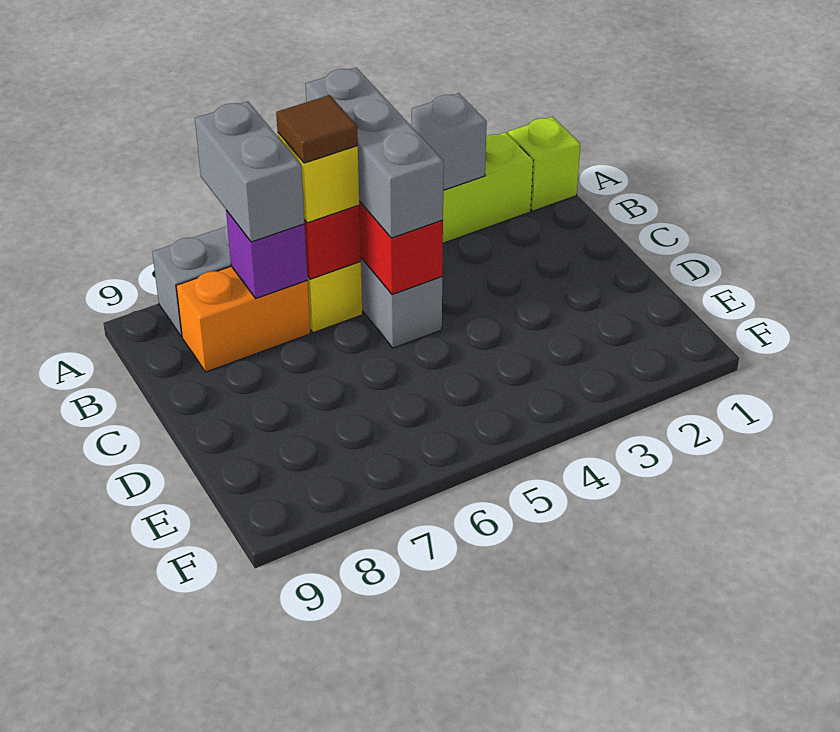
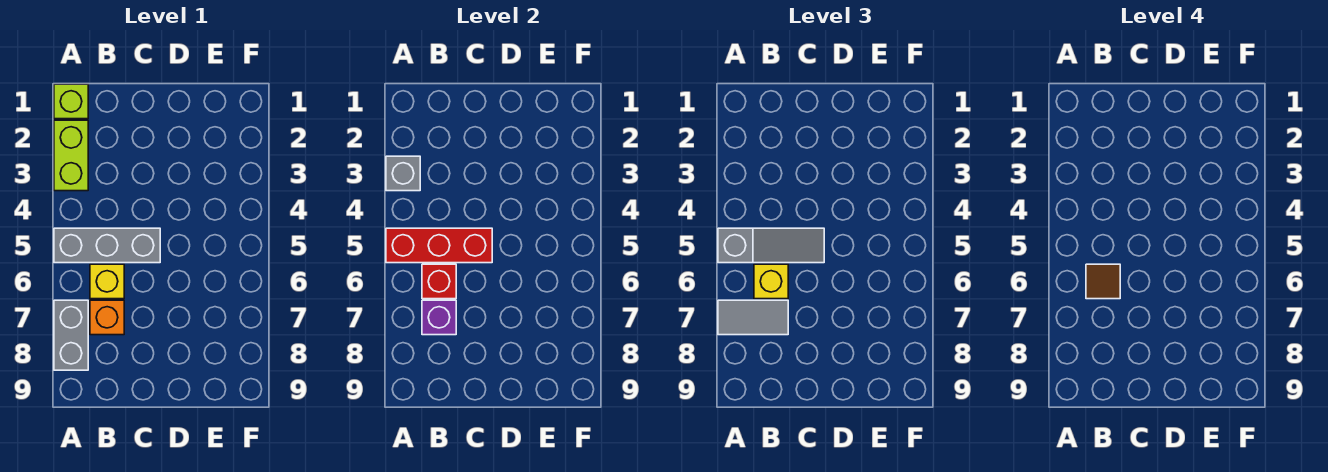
grey 1x3 brick [306,68,444,238] -> grey 1x3 slope [718,228,824,263]
grey 1x2 brick [195,102,304,242] -> grey 1x2 tile [718,300,788,335]
orange 1x2 brick [176,266,310,372] -> orange 1x1 brick [90,300,124,335]

